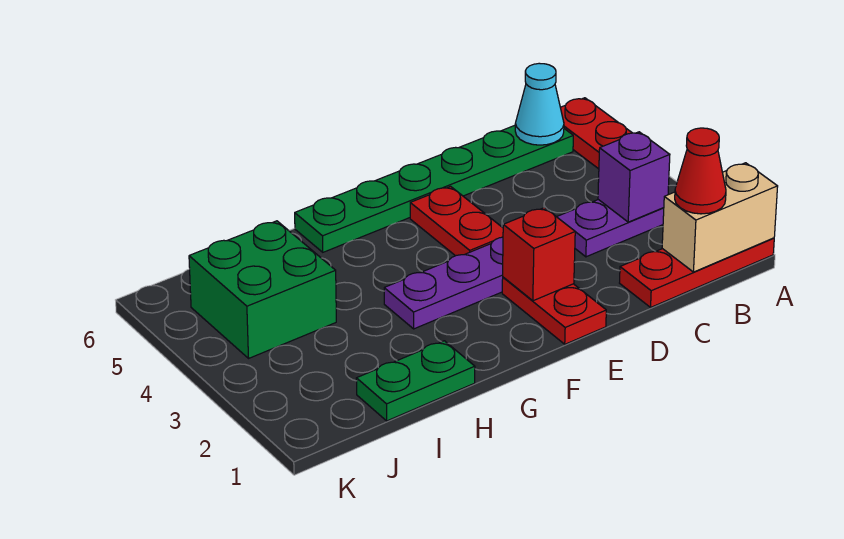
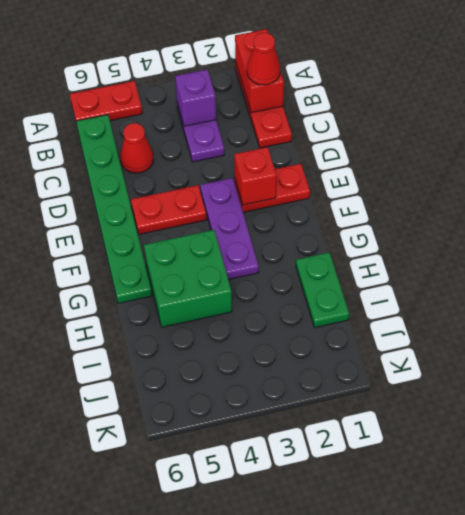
tan 1x2 brick [662,163,778,272] -> red 1x2 brick [235,29,284,113]
cyan 1x1 cone [515,63,564,145] -> none
none -> red 1x1 cone [120,123,154,173]
green 2x2 brick [189,221,336,358] -> green 2x2 brick moved to [144,230,232,327]

